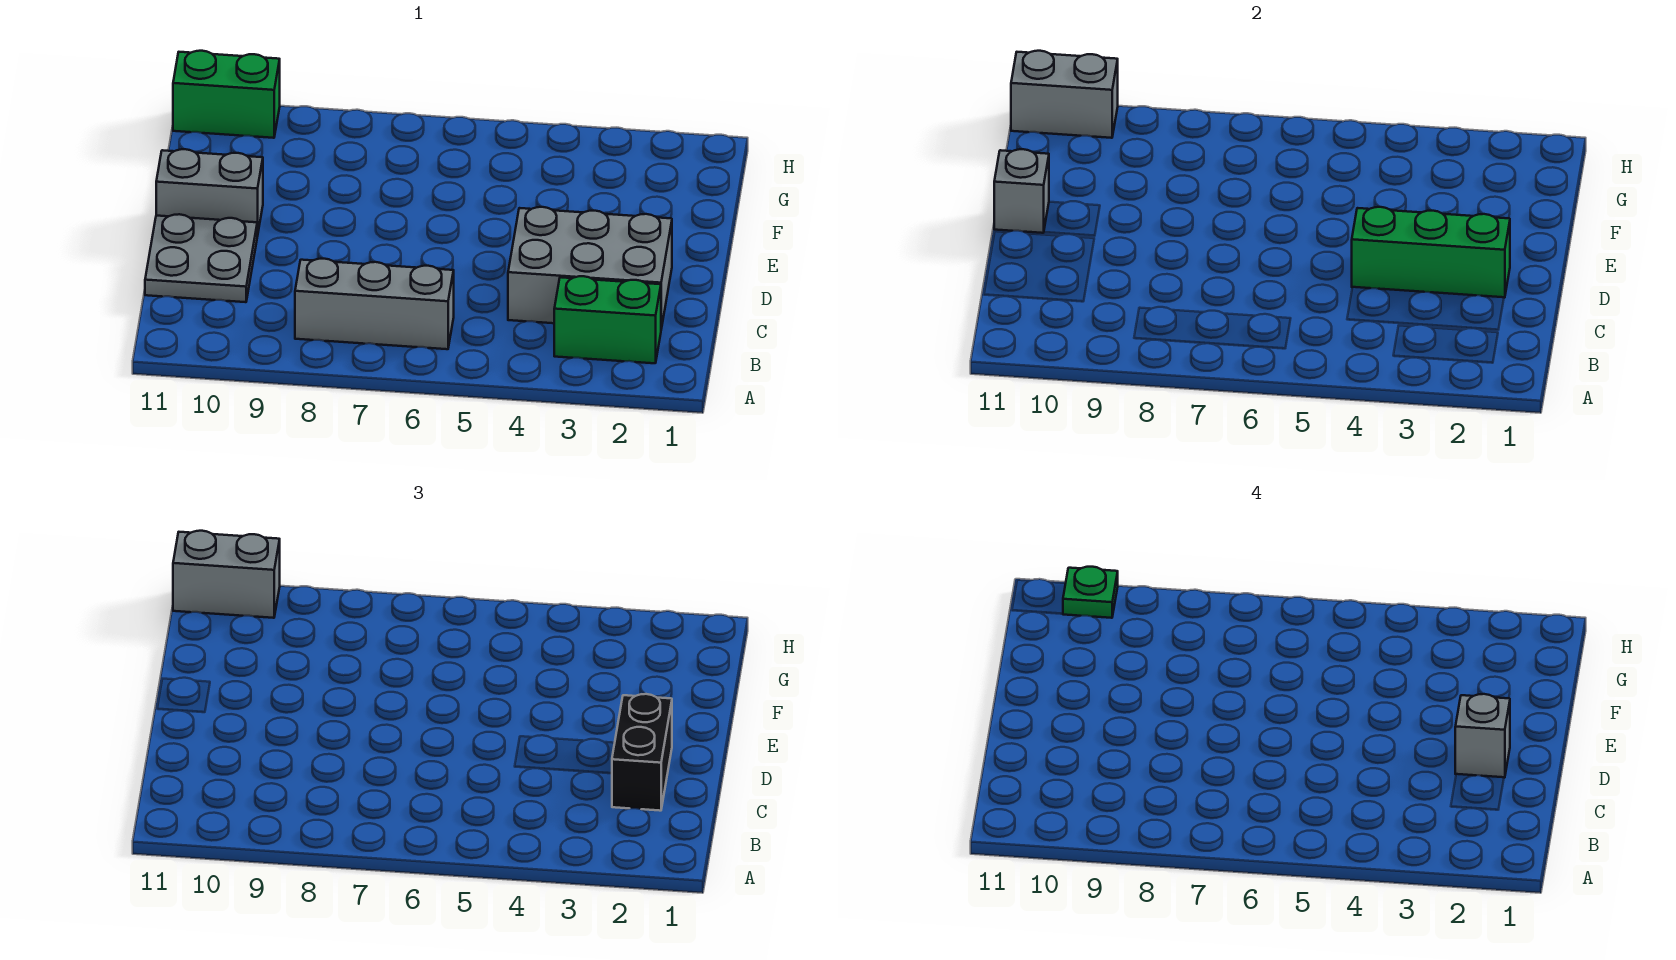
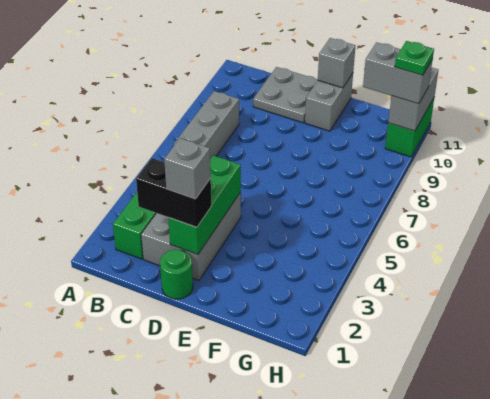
none -> green 1x1 round brick [160,249,193,299]
grey 1x2 brick [173,531,280,618] -> grey 1x2 brick turned to [363,42,433,104]

